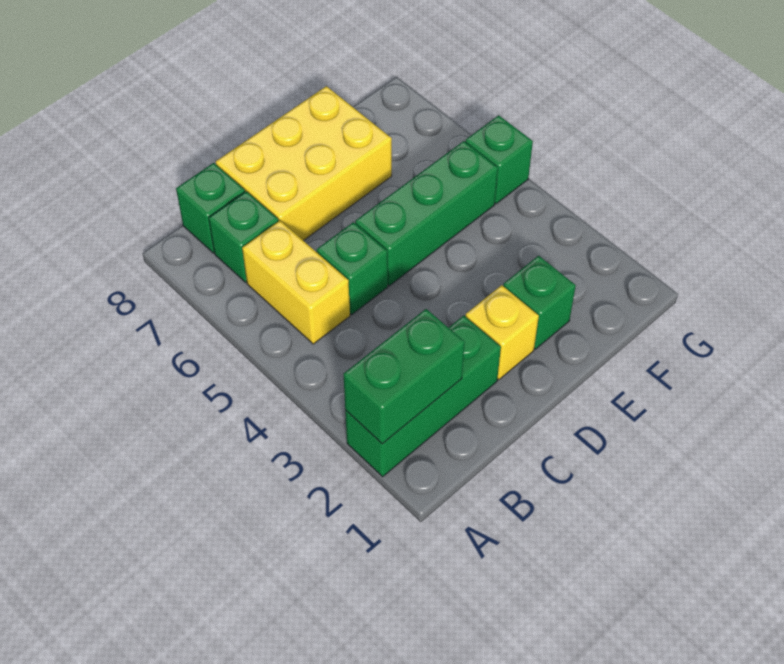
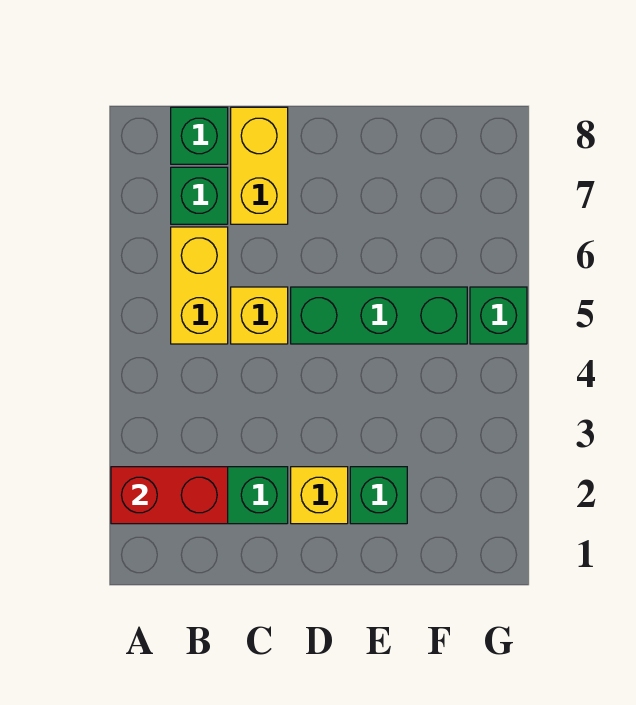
green 1x2 brick [343,309,465,444] -> red 1x2 brick [111,467,228,524]
green 1x1 brick [317,222,388,314] -> yellow 1x1 brick [231,287,288,344]
yellow 2x3 brick [216,86,392,241] -> yellow 1x2 brick [231,107,288,224]

